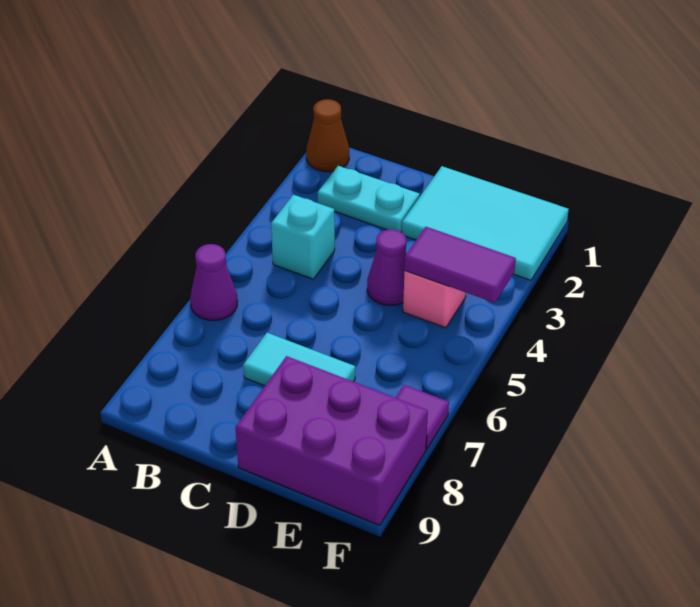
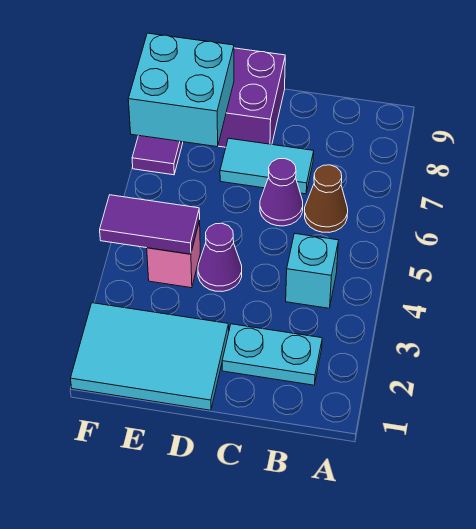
brown 1x1 cone [306,99,349,172] -> brown 1x1 cone moved to [305,165,348,232]
purple 1x1 cone [190,244,238,320] -> purple 1x1 cone moved to [260,158,303,226]
none -> cyan 2x2 brick [128,33,234,147]

